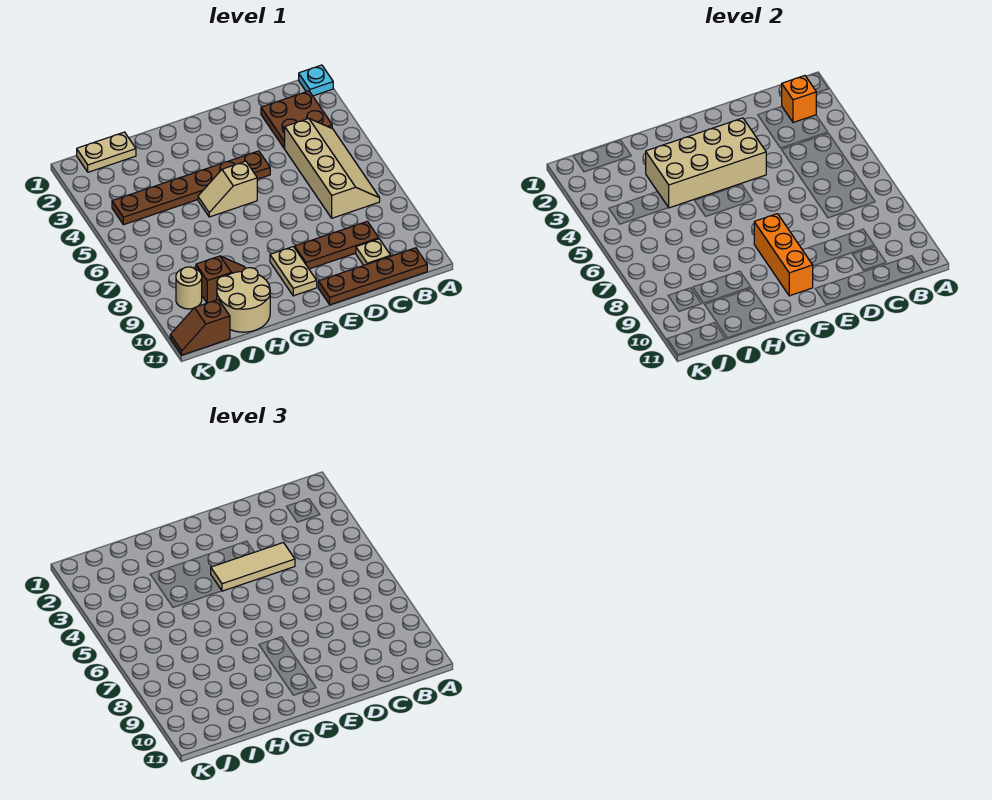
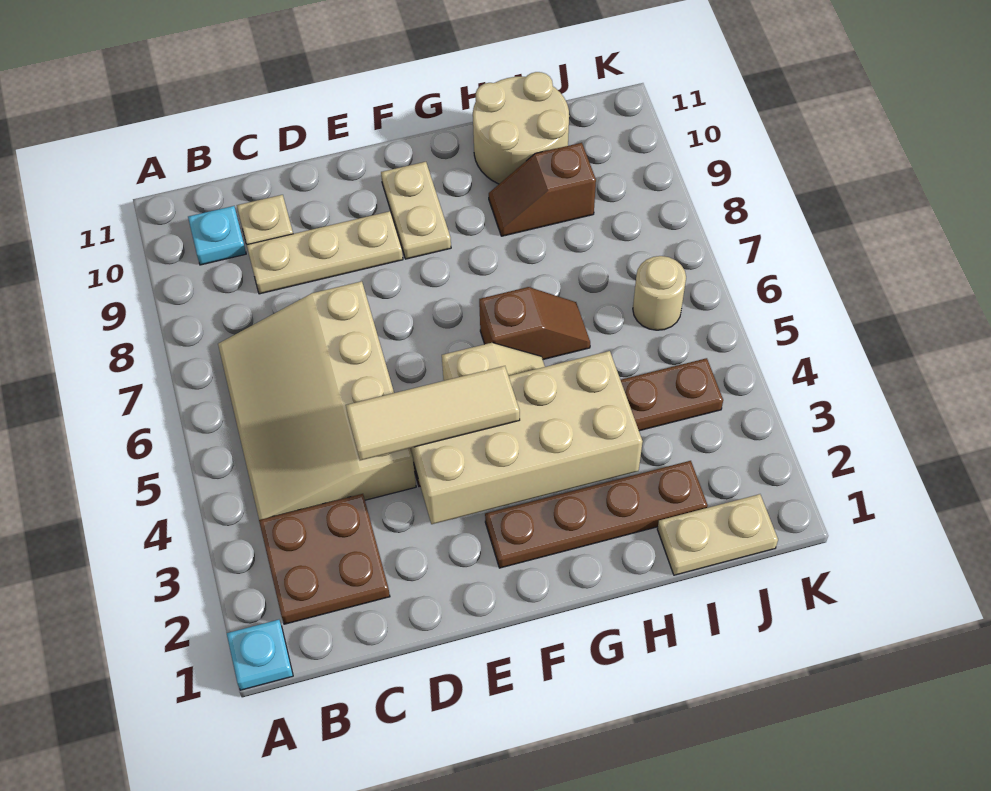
orange 1x1 brick [782,76,816,123] -> none
tan 2x4 slope [284,118,380,218] -> tan 3x4 slope [218,281,416,520]
none -> cyan 1x1 plate [188,206,246,265]
brown 1x4 plate [318,248,427,305] -> brown 1x4 plate moved to [485,461,708,568]
brown 1x3 plate [295,221,379,269] -> tan 1x3 plate [247,211,403,294]
orange 1x3 brick [754,214,813,296] -> none
tan 1x1 round brick [176,267,202,309] -> tan 1x1 round brick moved to [633,256,686,330]
brown 1x2 slope [170,299,230,355] -> brown 1x2 slope moved to [479,287,590,360]

